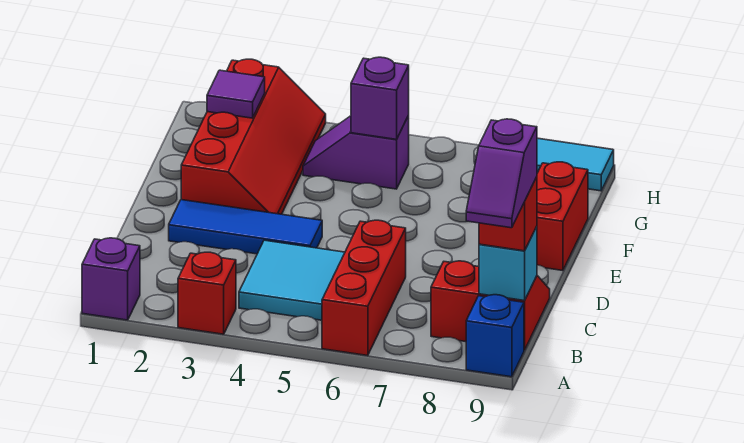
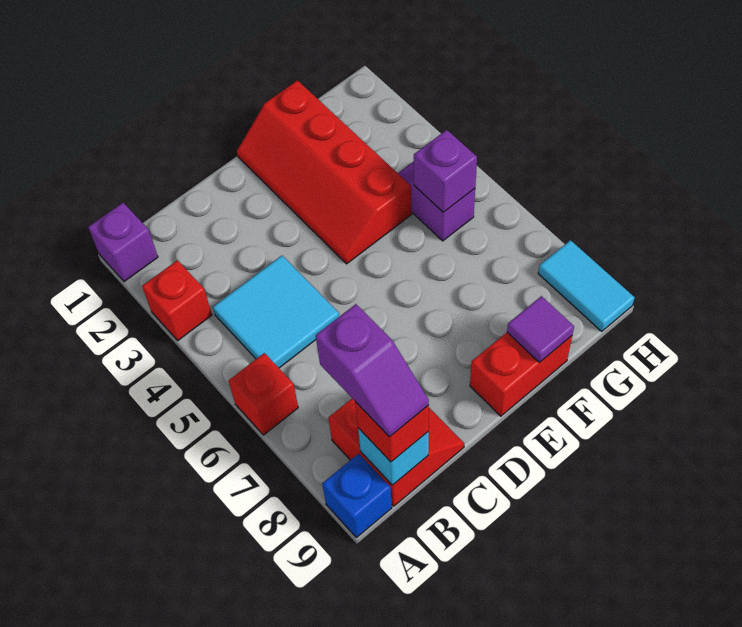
red 1x3 brick [322,220,406,356] -> red 1x1 brick [228,353,298,435]
purple 1x2 slope [466,119,537,228] -> purple 1x2 slope turned to [316,304,429,437]
blue 1x3 tile [169,200,322,254] -> none
red 2x4 slope [181,59,326,214] -> red 2x4 slope turned to [237,80,412,264]
purple 1x1 tile [207,70,265,118] -> purple 1x1 tile moved to [507,296,574,363]

